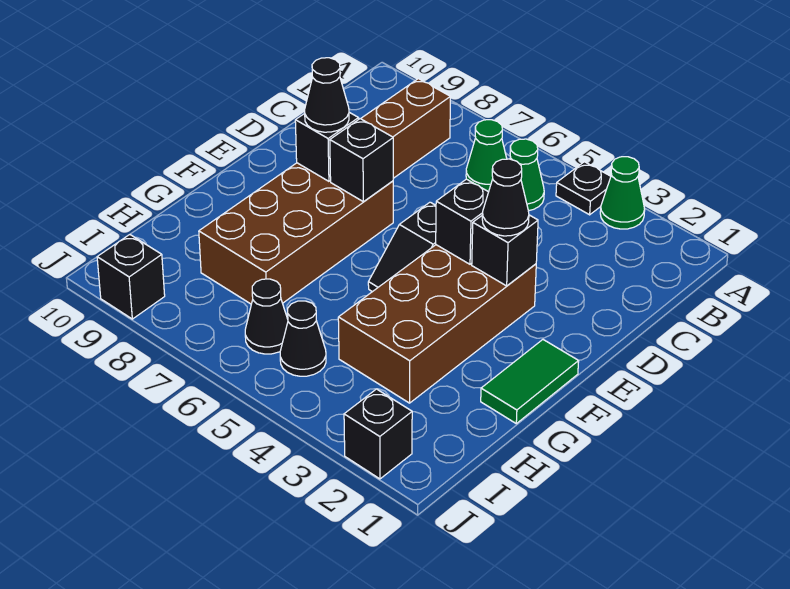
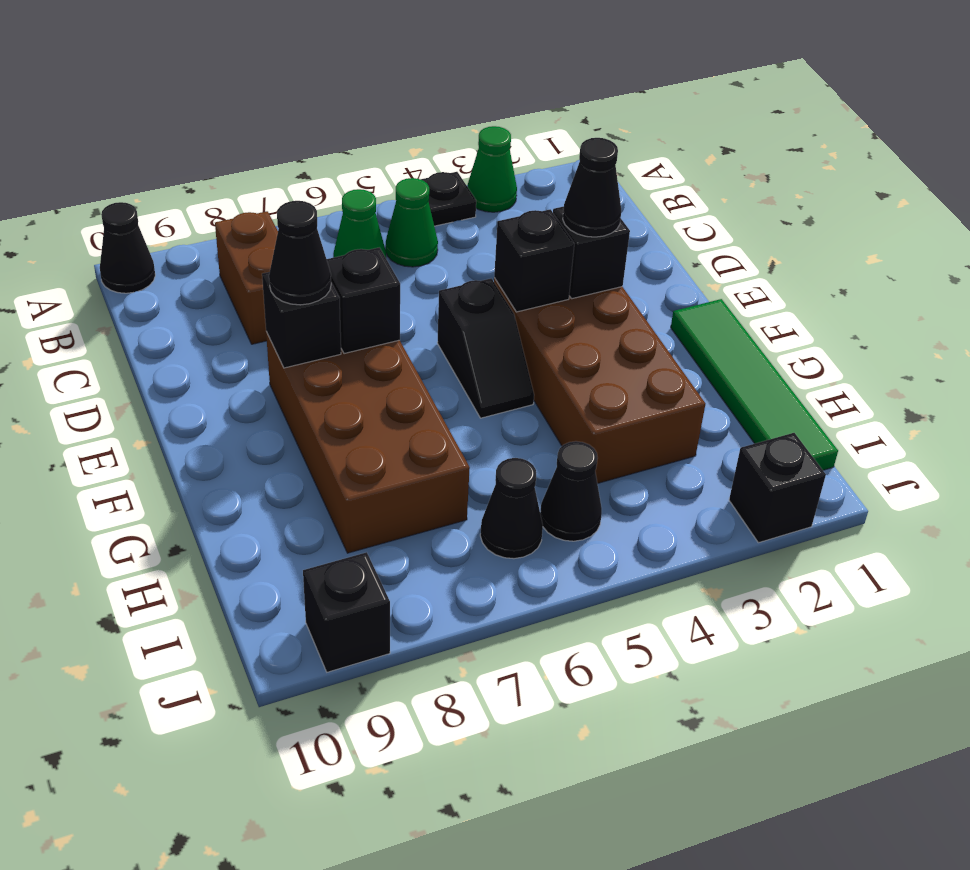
none -> black 1x1 cone [100,202,155,293]
green 1x2 tile [481,340,579,423] -> green 1x4 tile [671,299,838,470]

